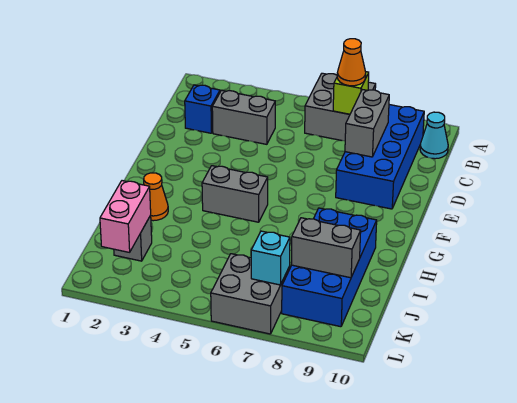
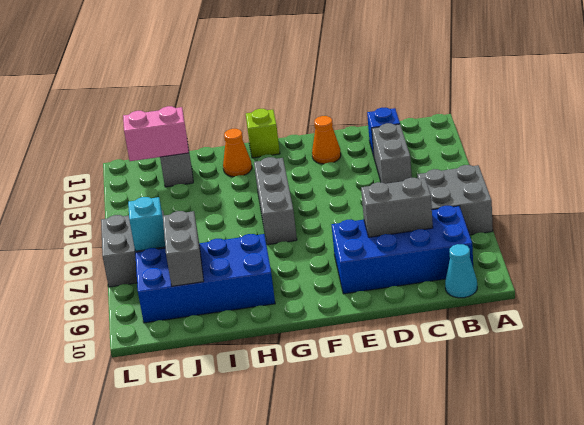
lime 1x1 brick [333,72,369,114] -> lime 1x1 brick moved to [246,109,280,158]
orange 1x1 cone [337,39,366,86] -> orange 1x1 cone moved to [312,116,341,164]
grey 1x2 brick [202,166,268,222] -> grey 1x3 brick [254,157,297,245]

